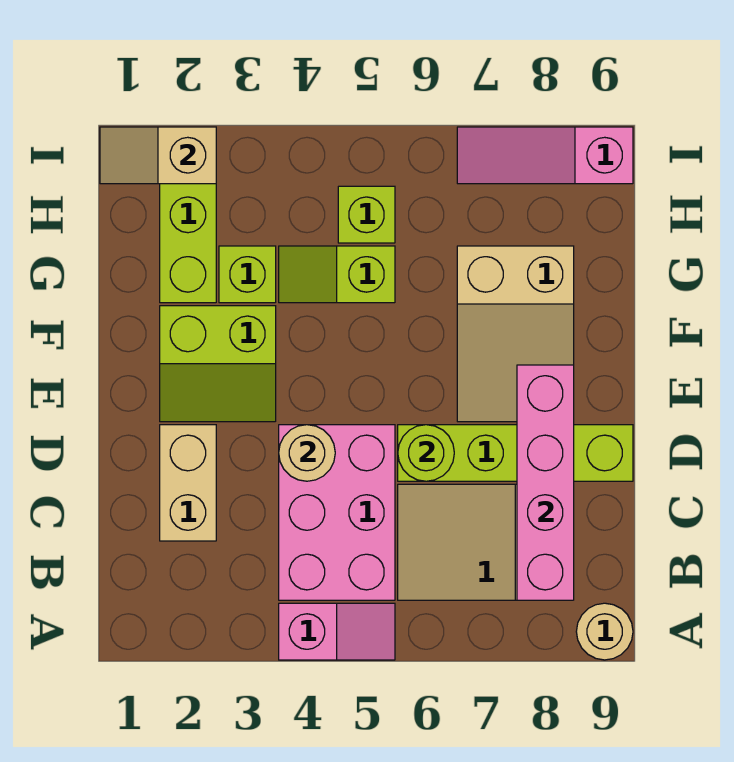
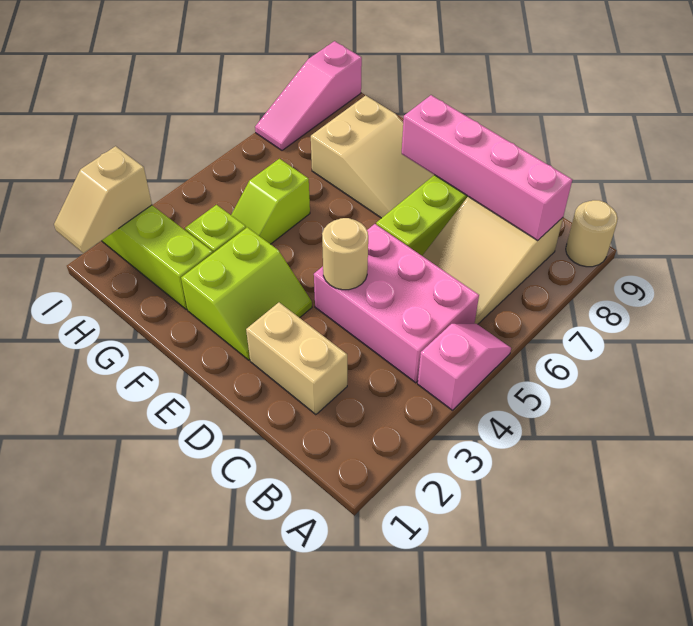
lime 1x1 round brick [398,425,454,481] -> none
lime 1x1 brick [338,186,395,243] -> none

